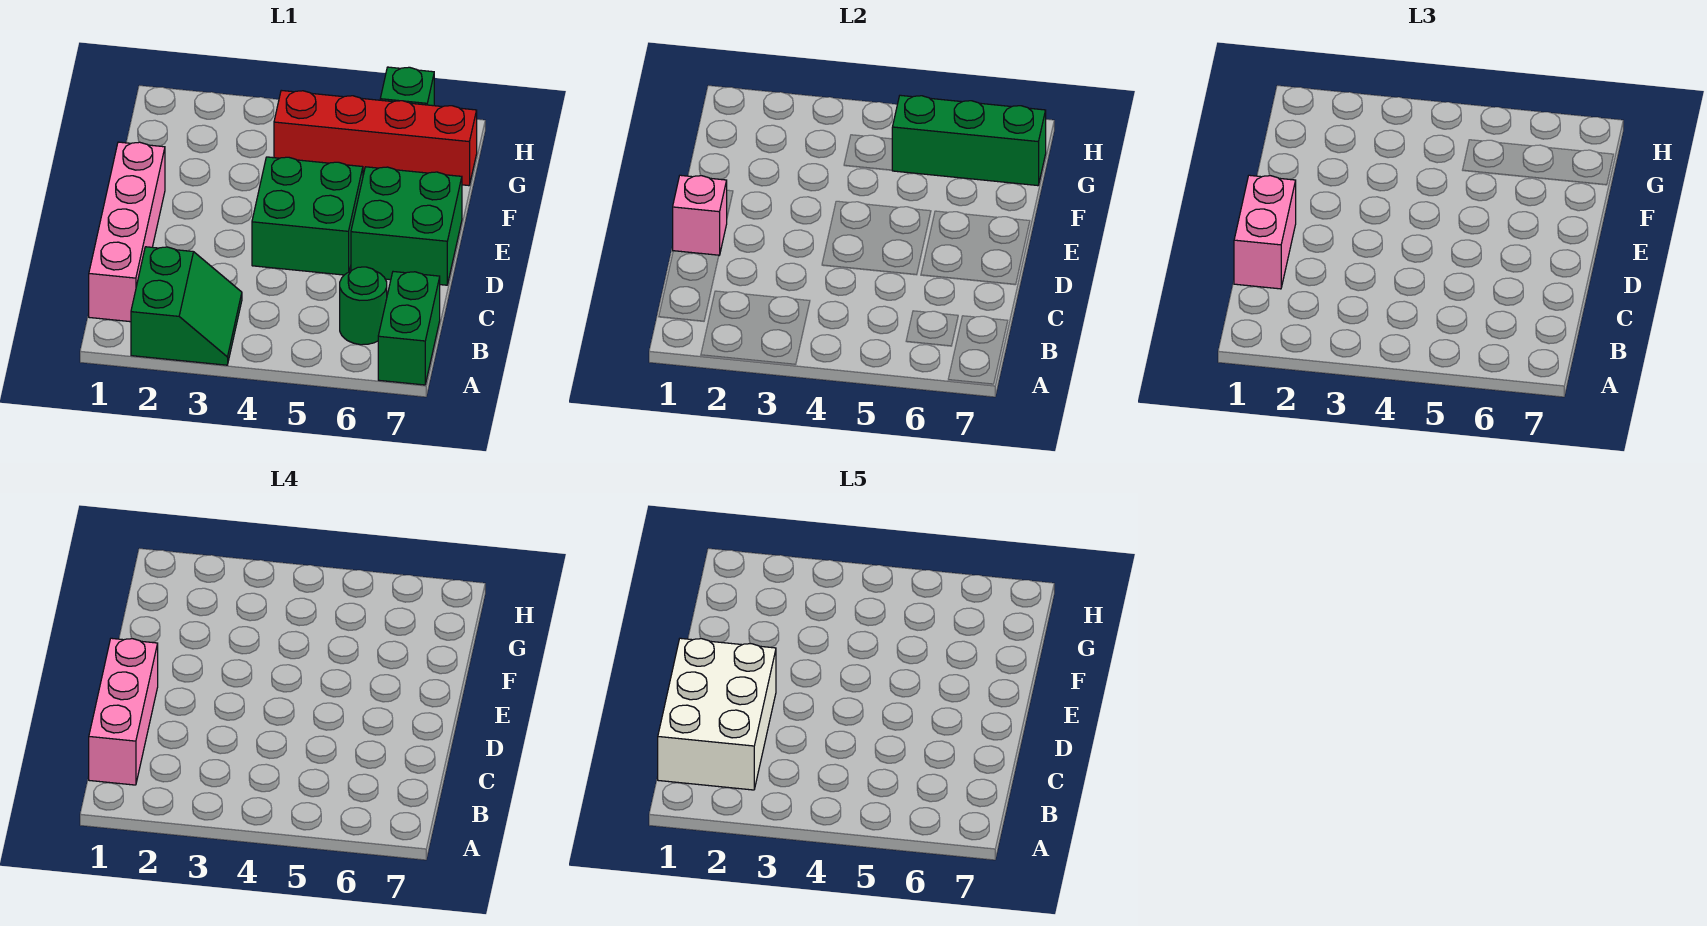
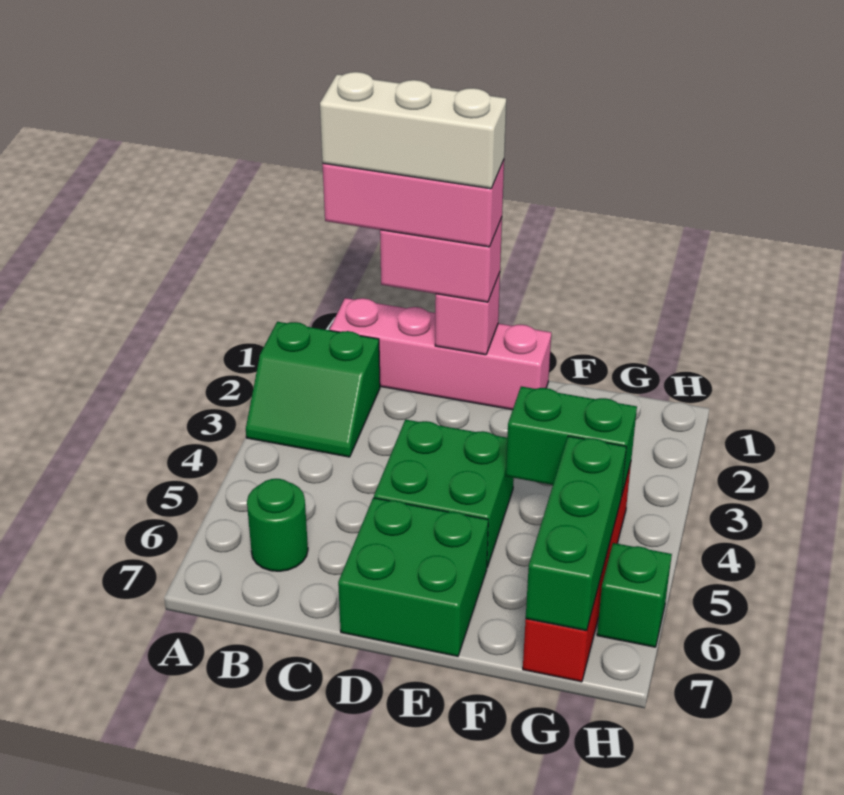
green 1x2 brick [378,272,440,385] -> green 1x2 brick moved to [506,386,637,497]
white 2x3 brick [658,638,776,790] -> white 1x3 brick [320,72,506,189]

